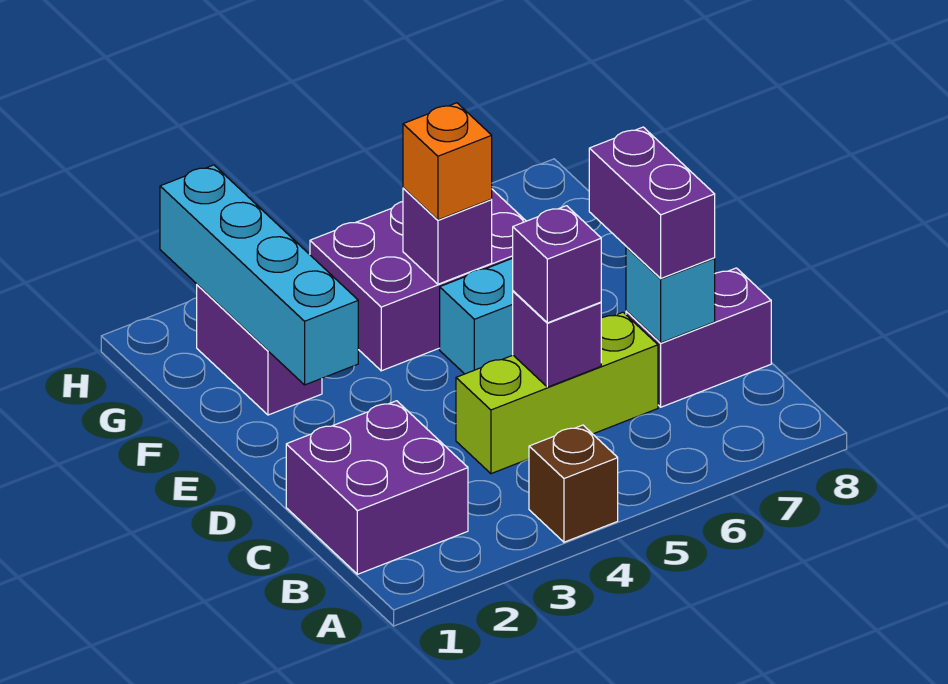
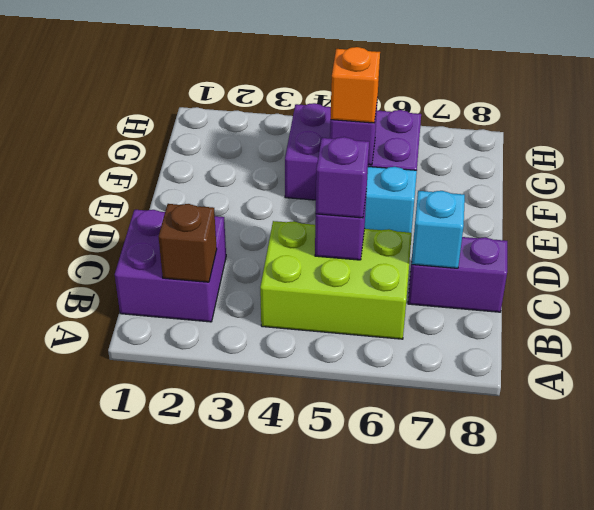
brown 1x1 brick [529,425,618,542] -> brown 1x1 brick moved to [158,204,217,282]
lime 1x3 brick [456,312,658,474] -> lime 2x3 brick [260,221,412,339]
purple 1x2 brick [589,127,715,278] -> none
cyan 1x4 brick [160,165,358,385] -> none
purple 1x2 brick [197,285,322,415] -> none

